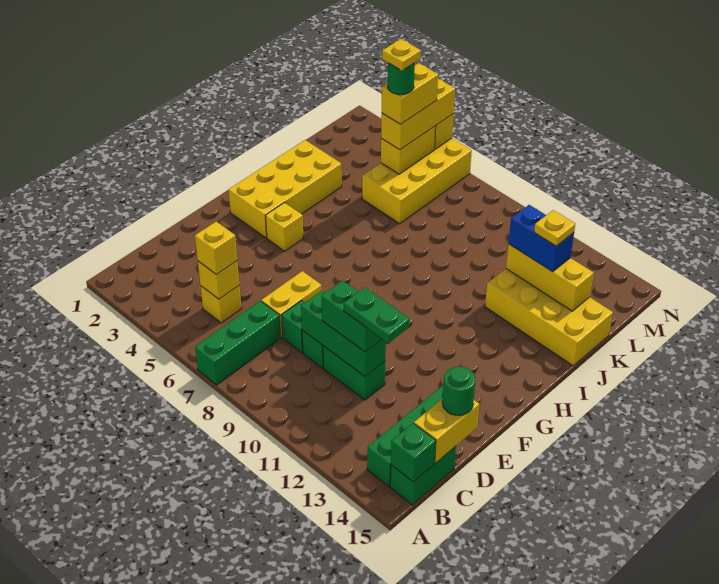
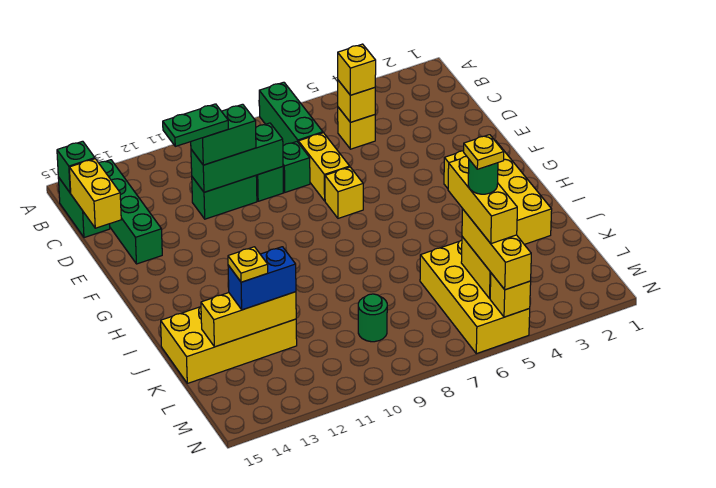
green 1x1 round brick [442,367,475,415] -> green 1x1 round brick moved to [358,294,387,342]
yellow 1x1 brick [265,203,303,251] -> yellow 1x1 brick moved to [325,167,363,218]
yellow 1x2 brick [382,63,438,124] -> yellow 1x3 brick [448,156,517,244]

